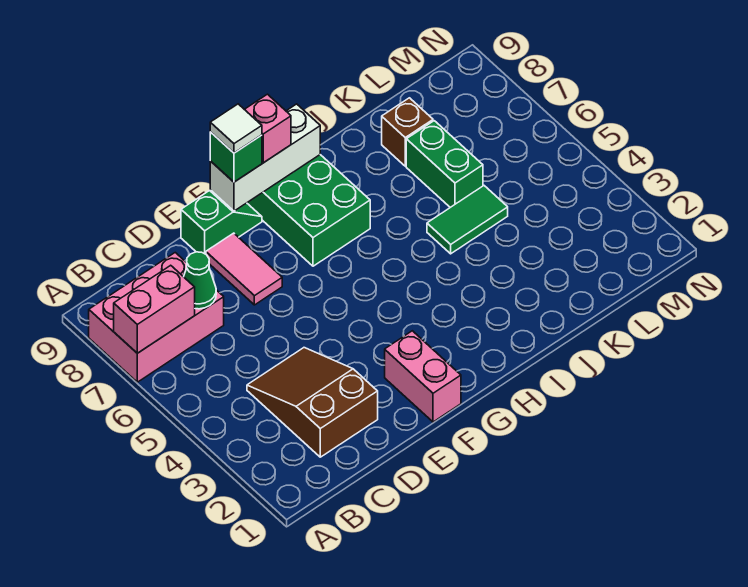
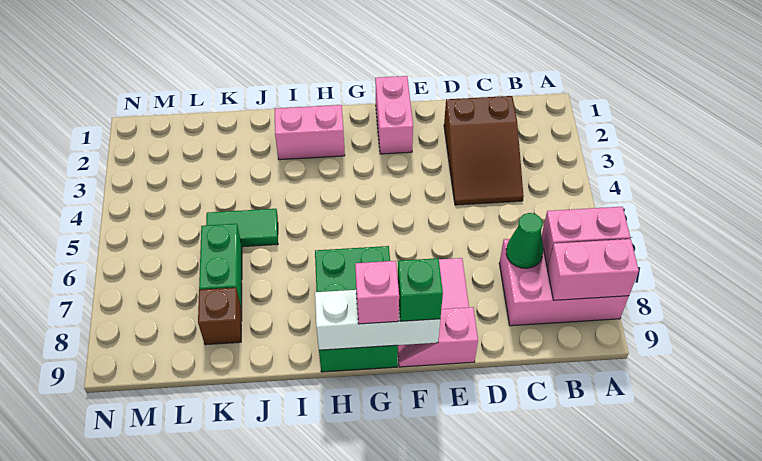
none -> pink 1x2 brick [547,239,639,300]
green 1x2 slope [181,191,262,254] -> pink 1x2 slope [398,307,478,367]
white 1x1 tile [210,104,262,153] -> none
none -> pink 1x2 brick [275,105,345,160]

